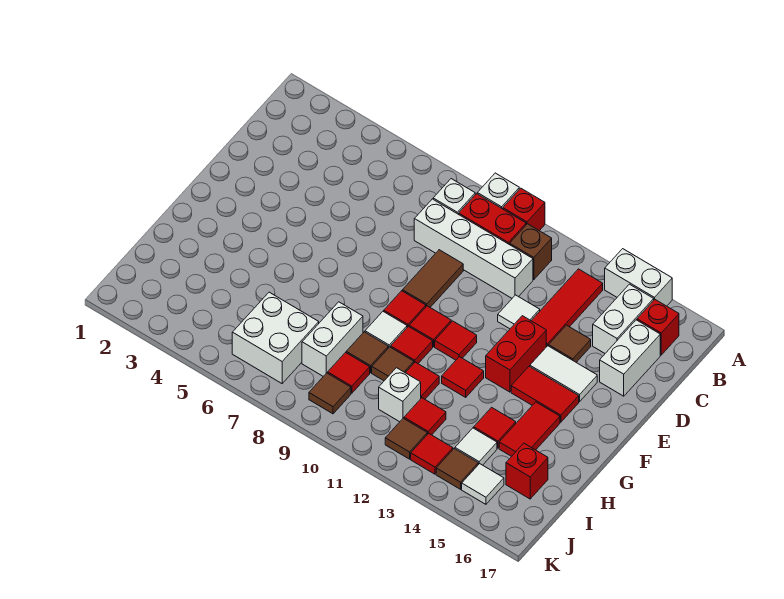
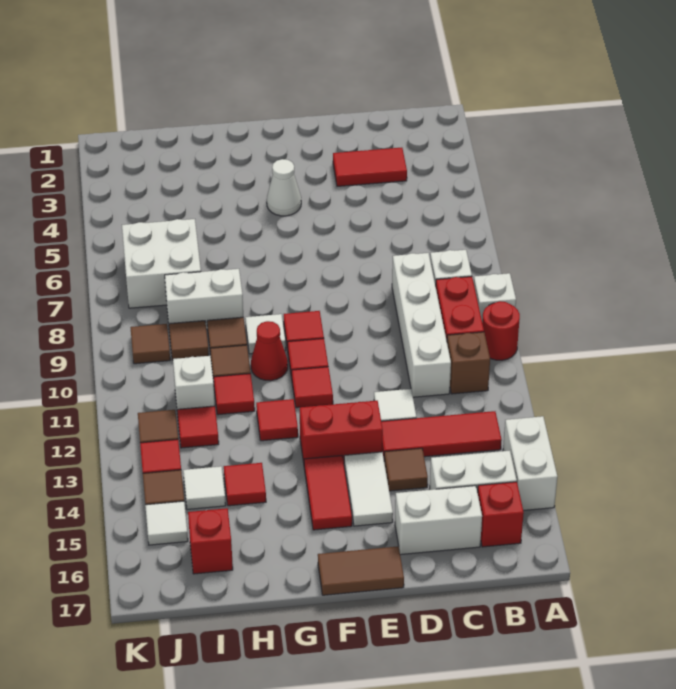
red 1x1 brick [503,188,545,231] -> red 1x1 round brick [482,301,520,360]
brown 1x2 tile [403,250,463,307] -> brown 1x2 tile moved to [318,546,404,595]
none -> white 1x1 cone [267,159,301,216]
red 1x1 tile [391,327,433,363] -> red 1x1 cone [251,321,288,381]
red 1x2 tile [499,402,560,456] -> red 1x2 tile moved to [333,148,407,186]
red 1x1 tile [328,353,370,393] -> brown 1x1 tile [169,321,209,360]

